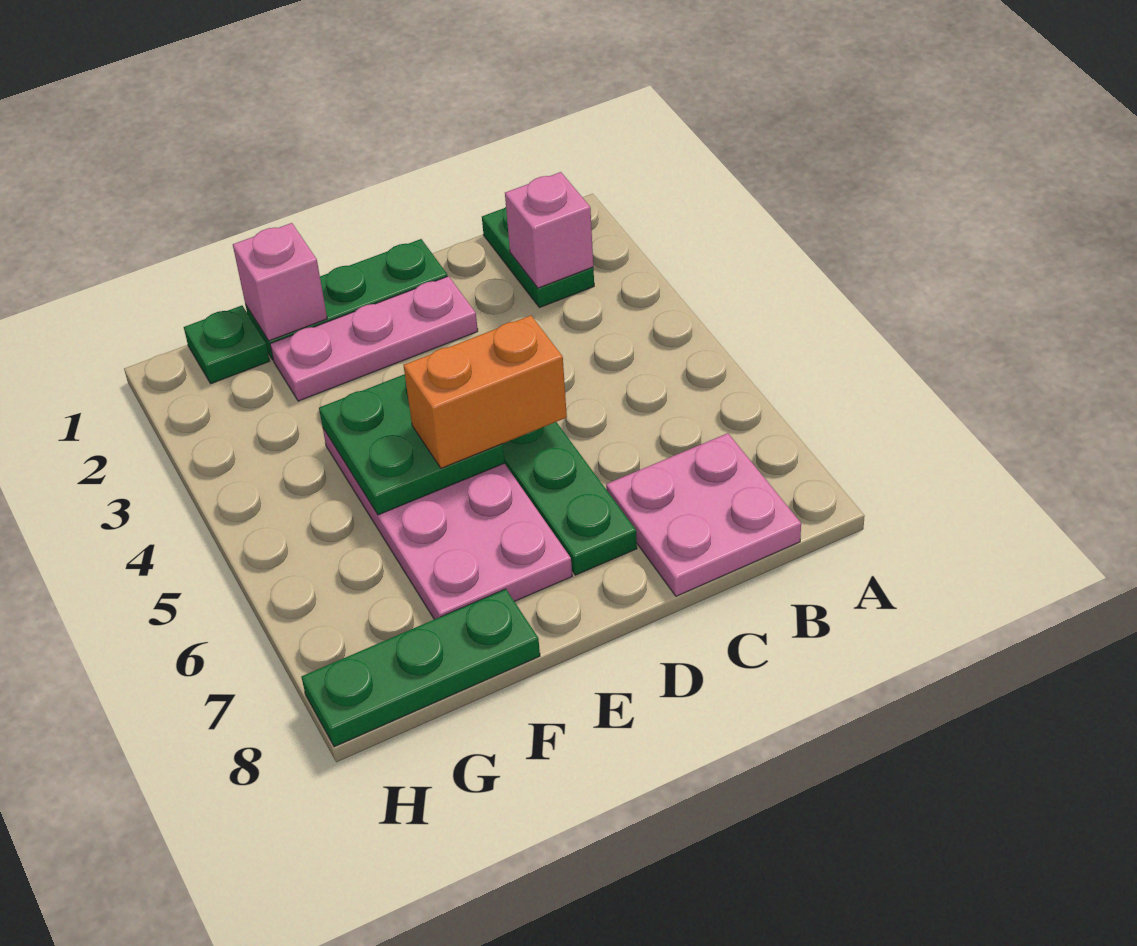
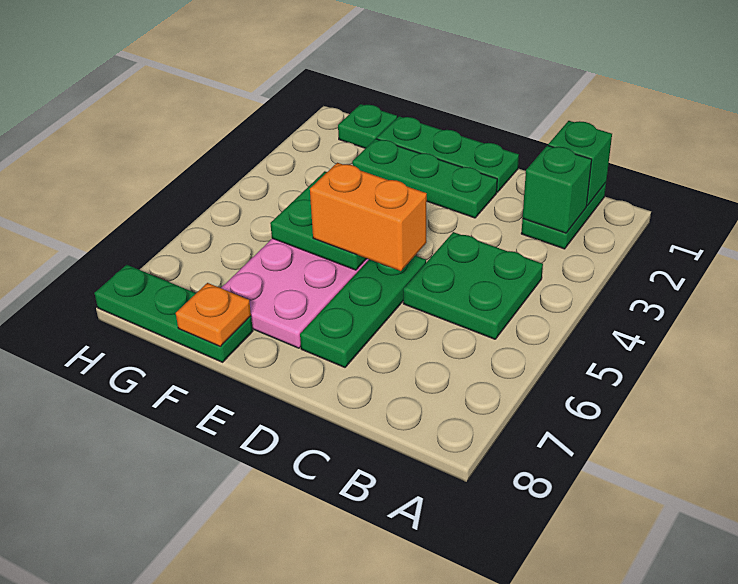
none -> green 1x1 brick [548,121,612,206]
pink 1x1 brick [505,172,593,288] -> green 1x1 brick [523,145,592,233]
none -> green 2x2 plate [403,232,543,339]
pink 2x2 plate [606,433,801,596] -> none
pink 1x3 plate [270,276,478,401] -> green 1x3 plate [352,139,497,218]
pink 1x1 brick [233,223,327,341] -> none
none -> orange 1x1 plate [176,283,251,347]

